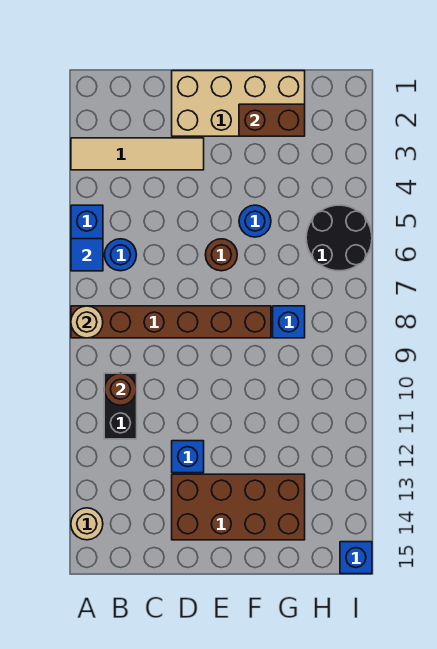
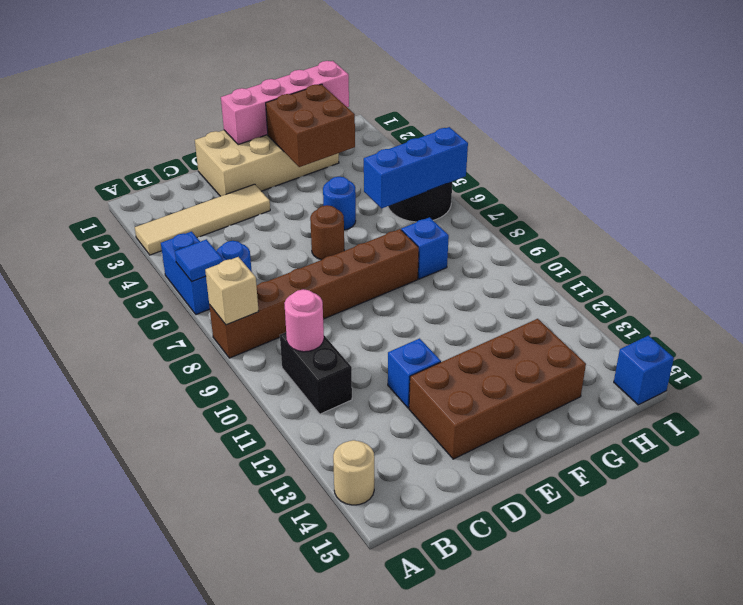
tan 1x1 round brick [71,306,103,338] -> tan 1x1 brick [205,257,259,325]
brown 1x1 round brick [105,373,136,405] -> pink 1x1 round brick [284,289,324,352]
none -> pink 1x4 brick [221,61,349,145]
brown 1x2 brick [239,104,305,136] -> brown 2x2 brick [266,84,355,167]
none -> blue 1x3 brick [364,127,468,209]

